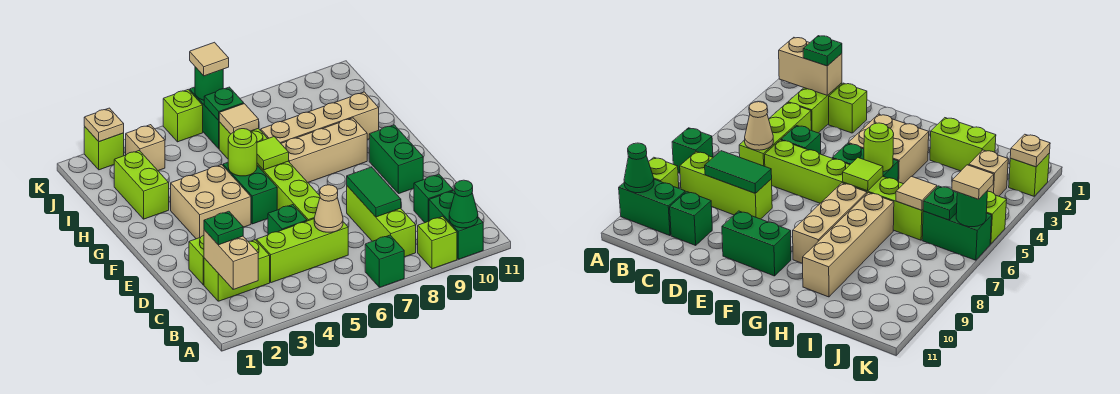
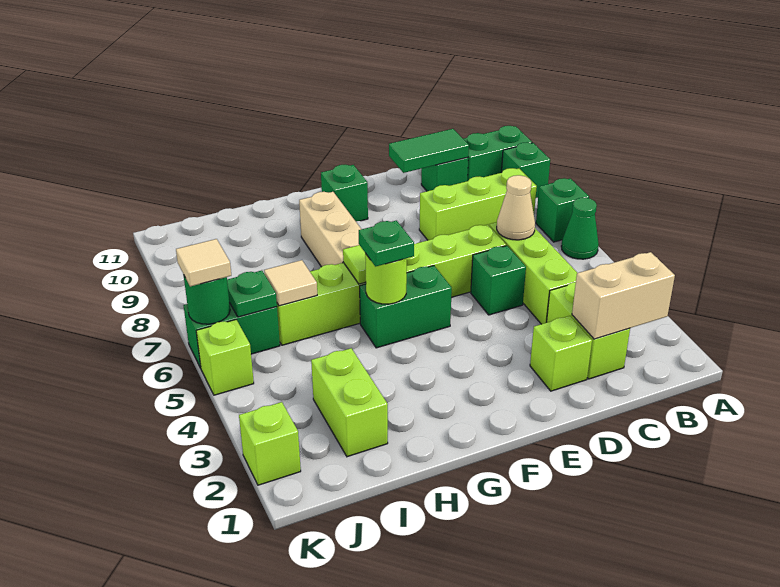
lime 1x1 brick [418,216,457,269] -> green 1x1 brick [501,142,550,198]
green 1x1 cone [449,180,478,228] -> green 1x1 cone moved to [561,198,599,259]
green 1x1 plate [204,211,243,245] -> green 1x1 plate moved to [359,221,414,267]
green 1x2 tile [347,167,401,217] -> green 1x2 tile moved to [389,129,469,173]
green 1x2 brick [369,125,423,194] -> green 1x1 brick [321,165,368,221]
tan 2x2 brick [171,165,251,239] -> none
lime 1x2 brick [114,151,169,219] -> lime 1x2 brick turned to [311,348,388,457]
tan 1x4 brick [261,92,379,143] -> none
tan 1x1 brick [126,125,165,171] -> none
tan 1x1 plate [84,108,124,142] -> none

